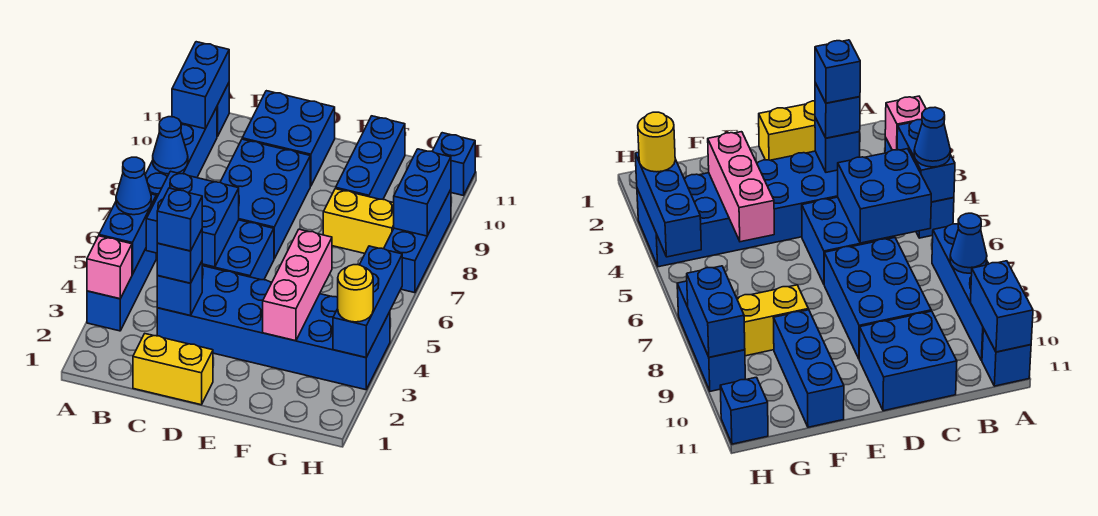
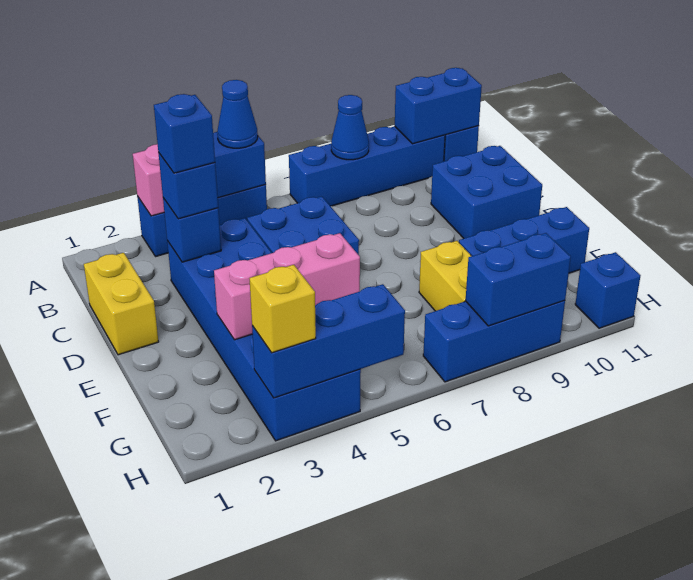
blue 2x2 brick [146,171,239,267] -> none
blue 2x3 brick [220,139,310,259] -> none
yellow 1x1 round brick [338,265,373,322] -> yellow 1x1 brick [249,265,316,353]

